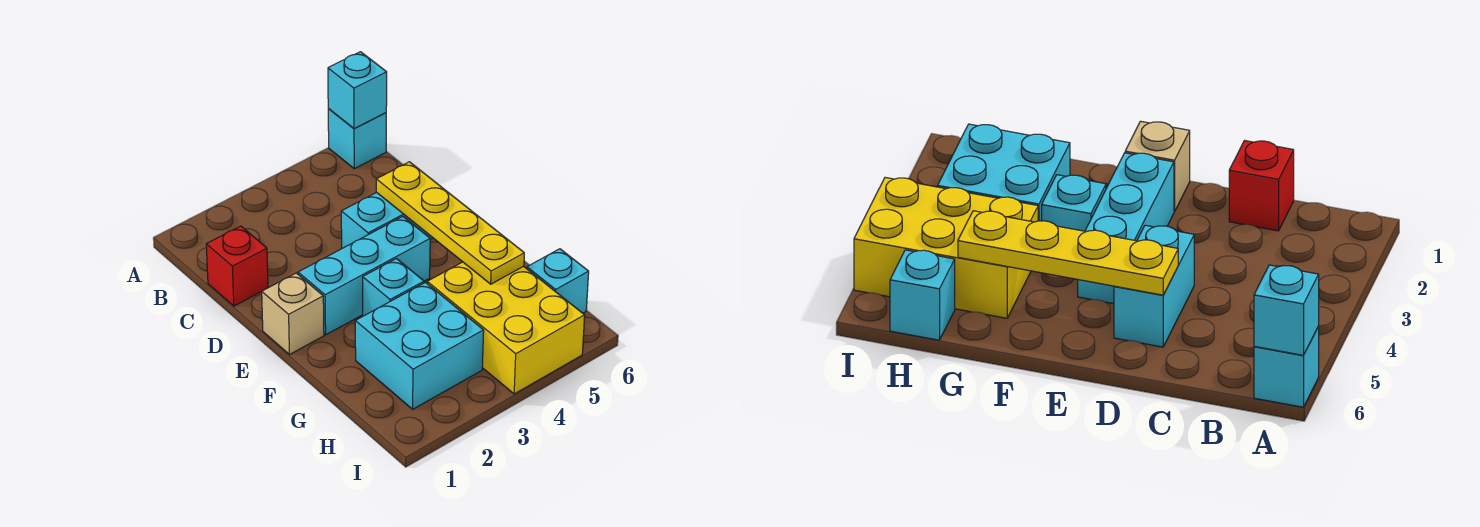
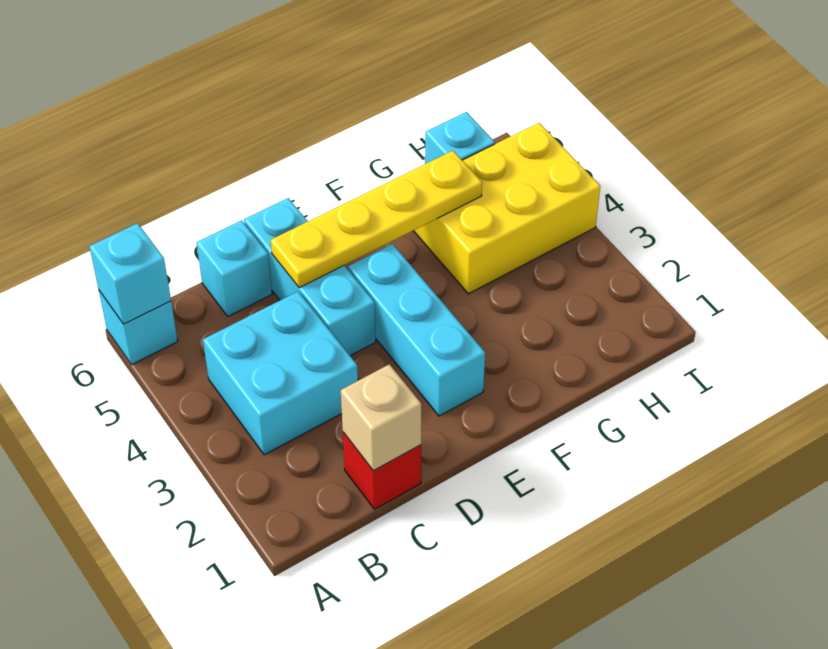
cyan 1x2 brick [341,192,433,248] -> cyan 1x3 brick [244,198,376,356]
tan 1x1 brick [262,273,324,355] -> tan 1x1 brick moved to [341,364,421,471]
cyan 1x1 brick [363,259,424,316] -> cyan 1x1 brick moved to [196,220,272,316]
cyan 2x2 brick [355,282,484,409] -> cyan 2x2 brick moved to [203,291,358,455]

